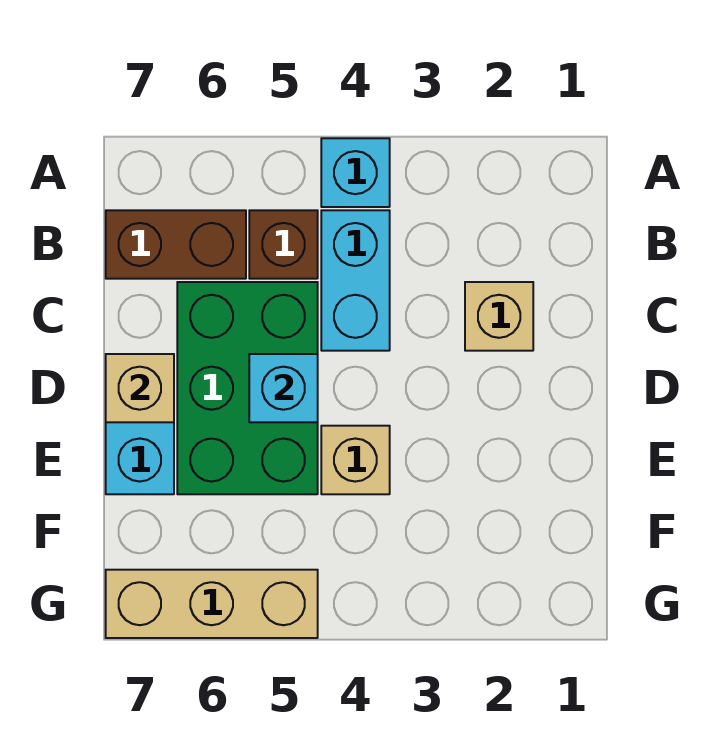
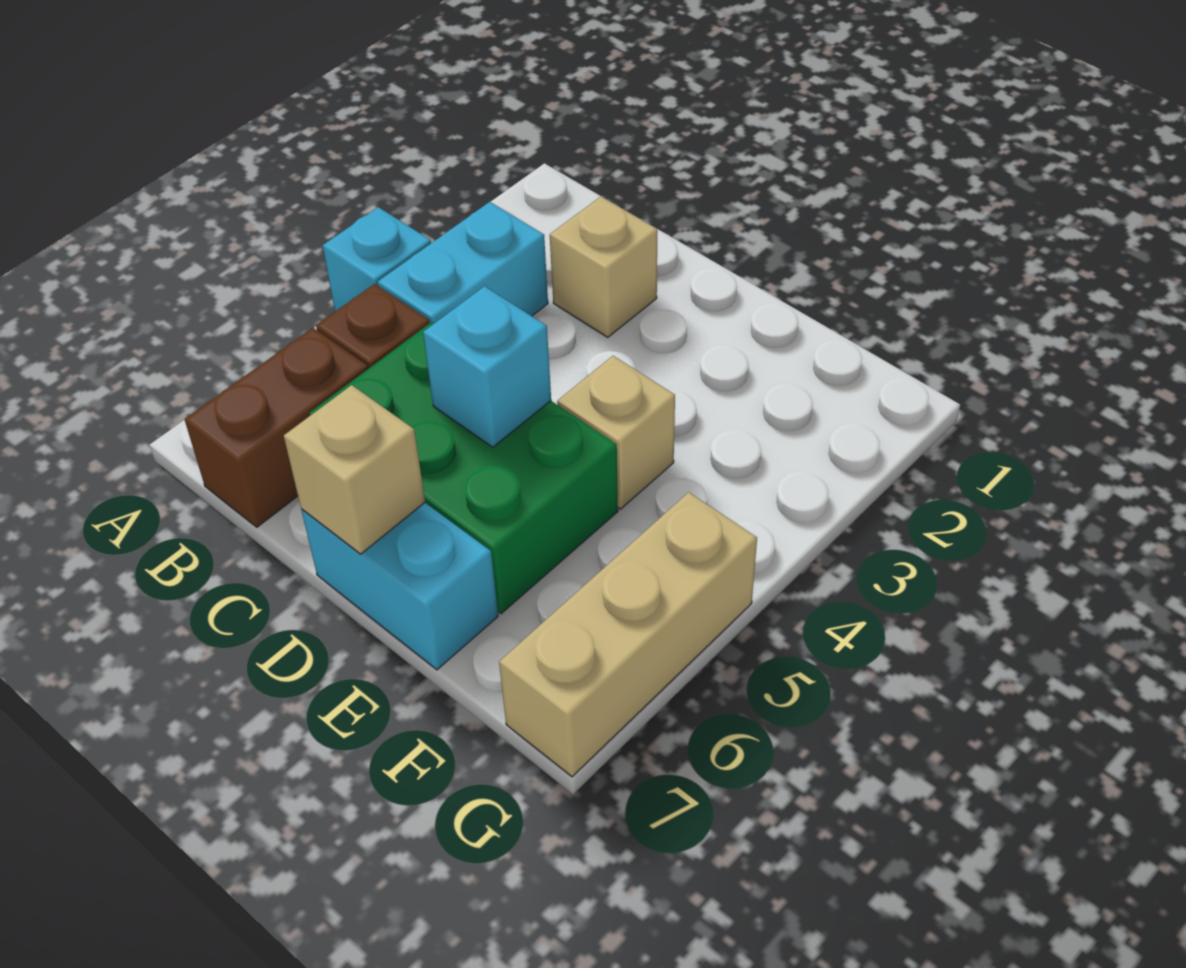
cyan 1x2 brick [321,210,390,351] -> cyan 1x2 brick turned to [378,202,548,323]

